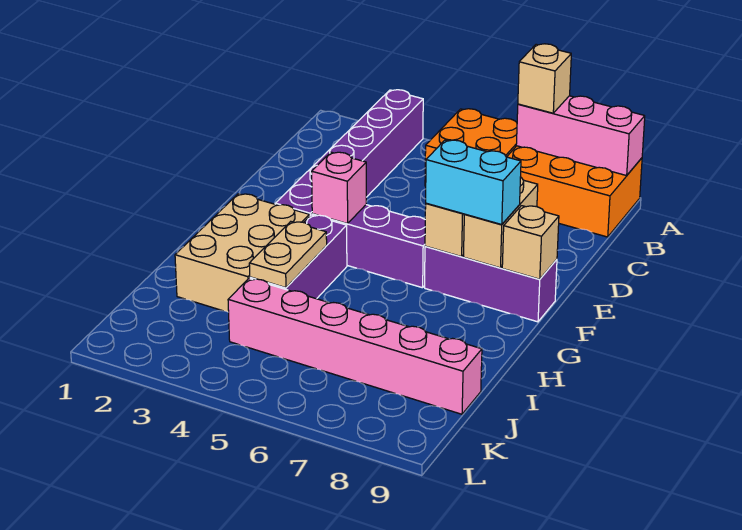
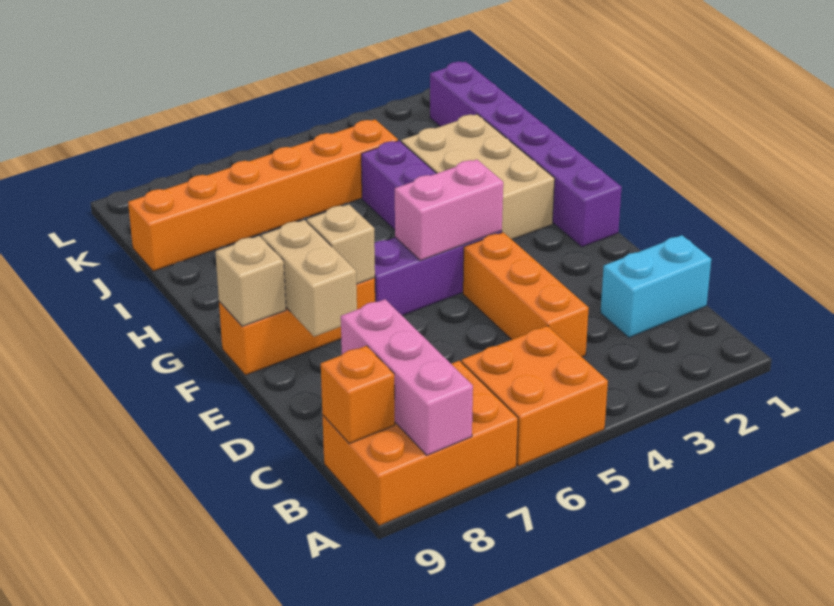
purple 1x6 brick [275,90,423,216] -> purple 1x6 brick moved to [430,62,622,247]
pink 1x3 brick [516,96,645,176] -> pink 1x3 brick turned to [341,299,473,455]
tan 1x1 brick [518,44,571,113] -> none
none -> orange 1x1 brick [321,346,395,444]
none -> orange 1x3 brick [463,232,589,357]
pink 1x1 brick [312,152,366,224] -> pink 1x2 brick [395,159,503,261]
purple 1x3 brick [425,246,557,322] -> orange 1x3 brick [219,278,375,375]
cyan 1x2 brick [426,140,521,224] -> cyan 1x2 brick moved to [601,235,711,338]
tan 1x2 plate [249,222,327,288] -> none
pink 1x6 brick [228,279,482,414] -> orange 1x6 brick [128,120,398,271]

